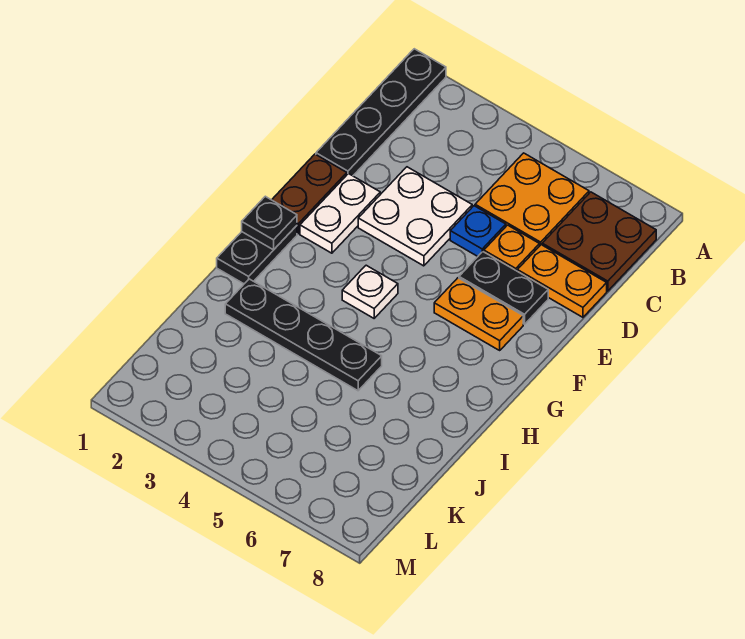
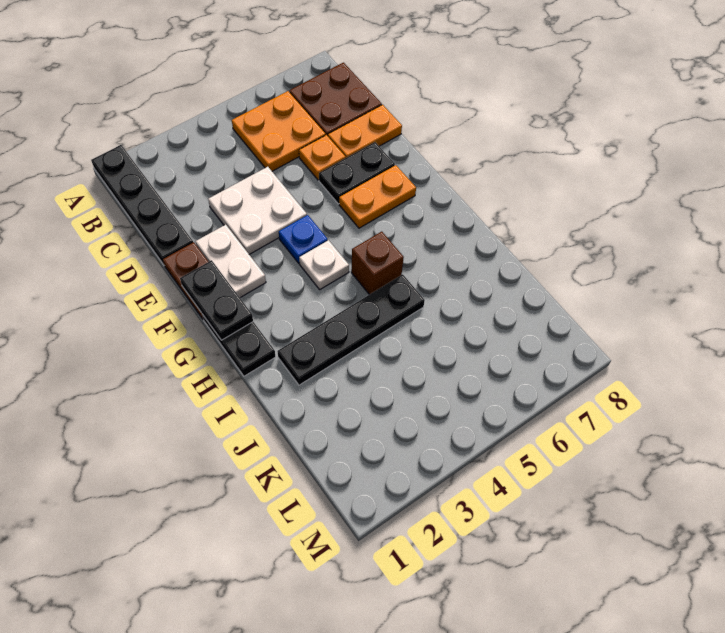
blue 1x1 plate [450,206,506,256] -> blue 1x1 plate moved to [279,215,328,263]
black 1x1 plate [242,196,297,250] -> black 1x2 plate [180,260,253,340]
none -> brown 1x1 brick [351,232,404,295]

